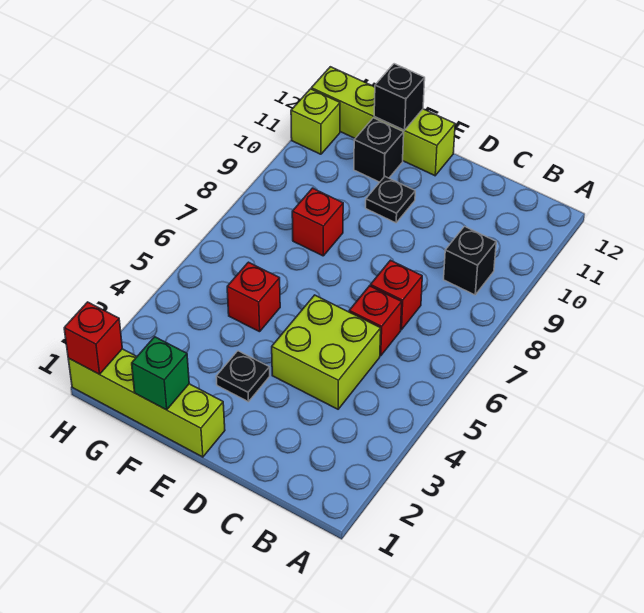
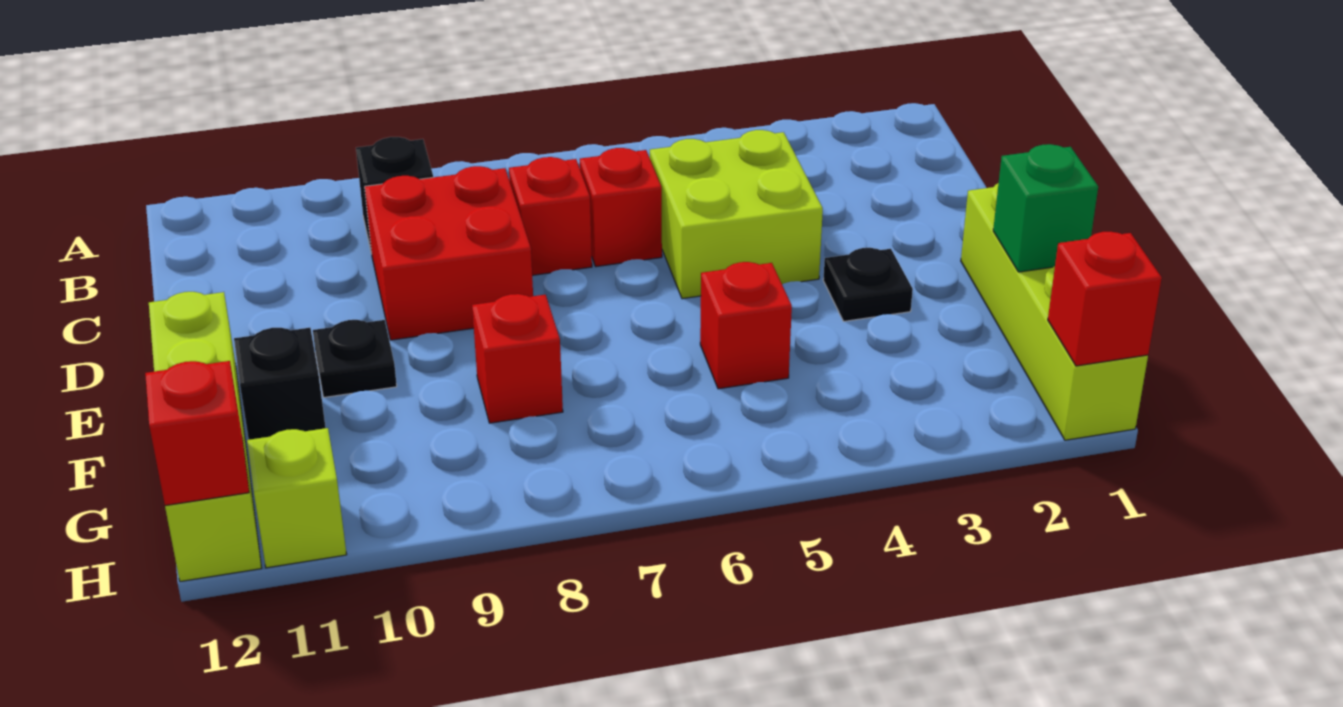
none -> red 2x2 brick [365,166,533,340]
black 1x1 brick [374,64,425,130] -> none
none -> red 1x1 brick [145,361,249,506]

